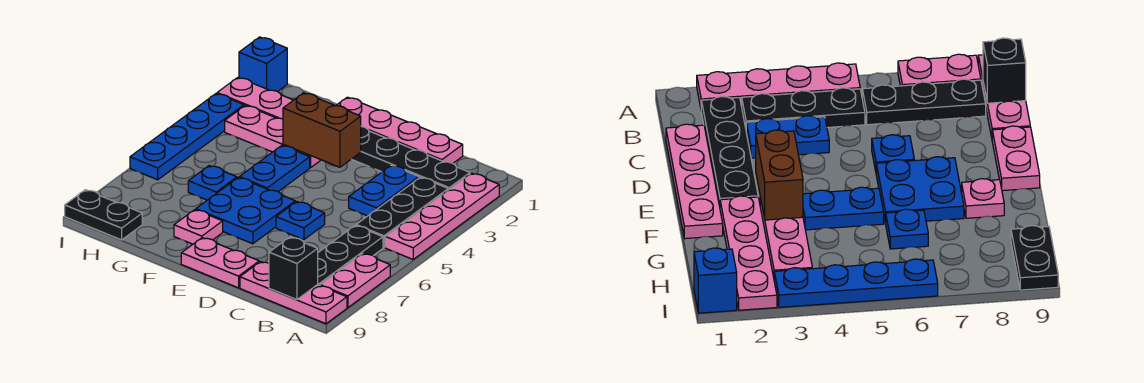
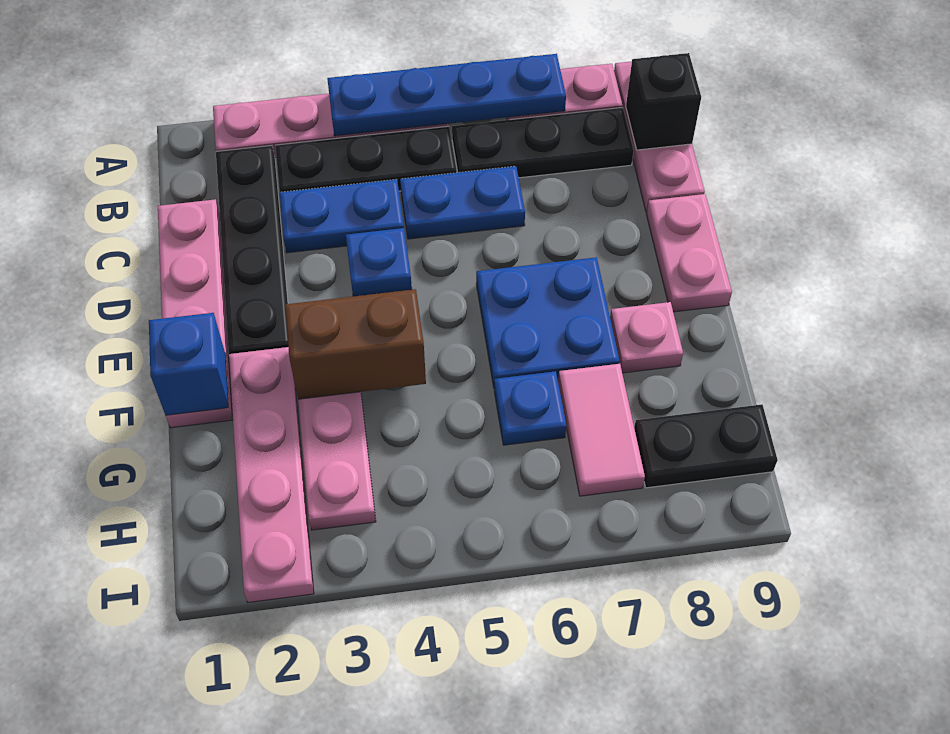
blue 1x1 plate [276,202,325,240] -> blue 1x1 plate moved to [346,228,412,296]
brown 1x2 brick [283,93,361,167] -> brown 1x2 brick turned to [285,289,426,399]
blue 1x2 plate [239,146,310,192] -> blue 1x2 plate moved to [400,166,525,239]
none -> pink 1x2 tile [558,364,645,496]
black 1x2 plate [65,190,142,240] -> black 1x2 plate turned to [634,404,778,488]
blue 1x1 brick [239,37,287,92] -> blue 1x1 brick moved to [149,313,229,415]
blue 1x4 plate [130,93,244,180] -> blue 1x4 plate moved to [327,54,566,136]

